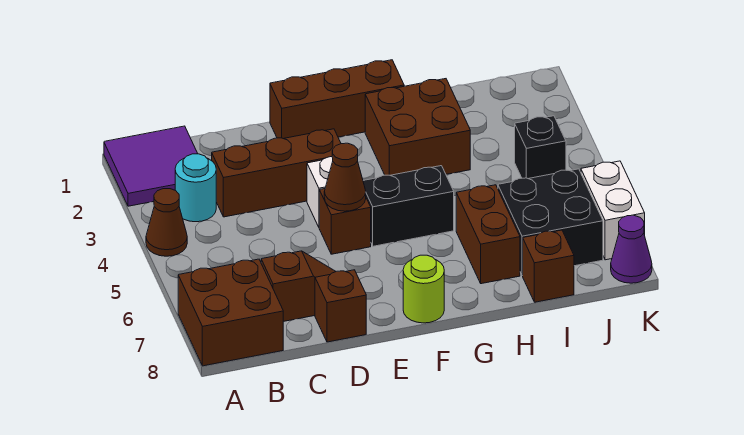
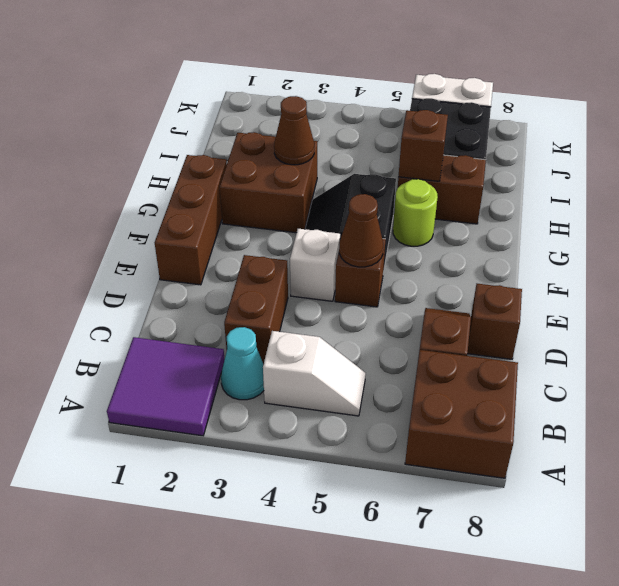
brown 1x1 cone [146,189,187,256] -> brown 1x1 cone moved to [274,96,314,165]
cyan 1x1 round brick [175,154,216,222] -> cyan 1x1 cone [221,327,264,400]
none -> white 1x2 slope [263,331,366,416]
brown 1x3 brick [212,129,341,217] -> brown 1x2 brick [224,255,288,364]
lime 1x1 round brick [403,255,444,323] -> lime 1x1 round brick moved to [393,179,438,246]
brown 1x1 brick [523,230,574,302] -> brown 1x1 brick moved to [398,110,448,181]
black 1x1 brick [515,116,566,179] -> none
purple 1x1 cone [611,215,652,283] -> none

